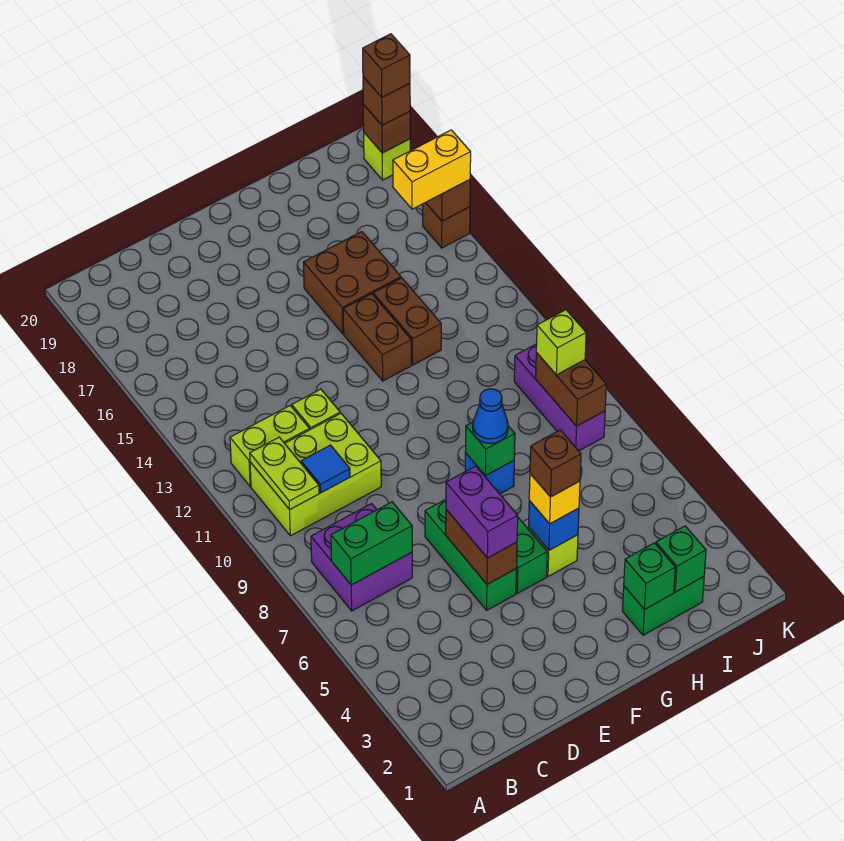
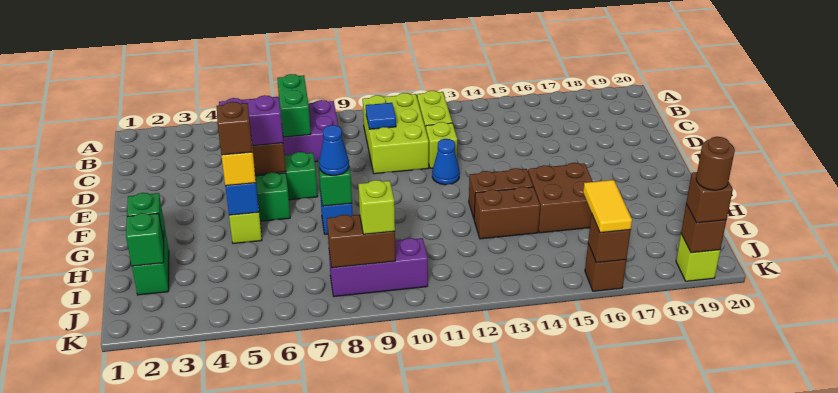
lime 1x2 plate [250,437,319,510] -> none
none -> blue 1x1 cone [432,139,460,185]
yellow 1x2 brick [393,130,471,209] -> yellow 1x2 tile [583,180,632,233]
brown 1x1 brick [363,34,410,97] -> brown 1x1 round brick [696,137,735,190]

